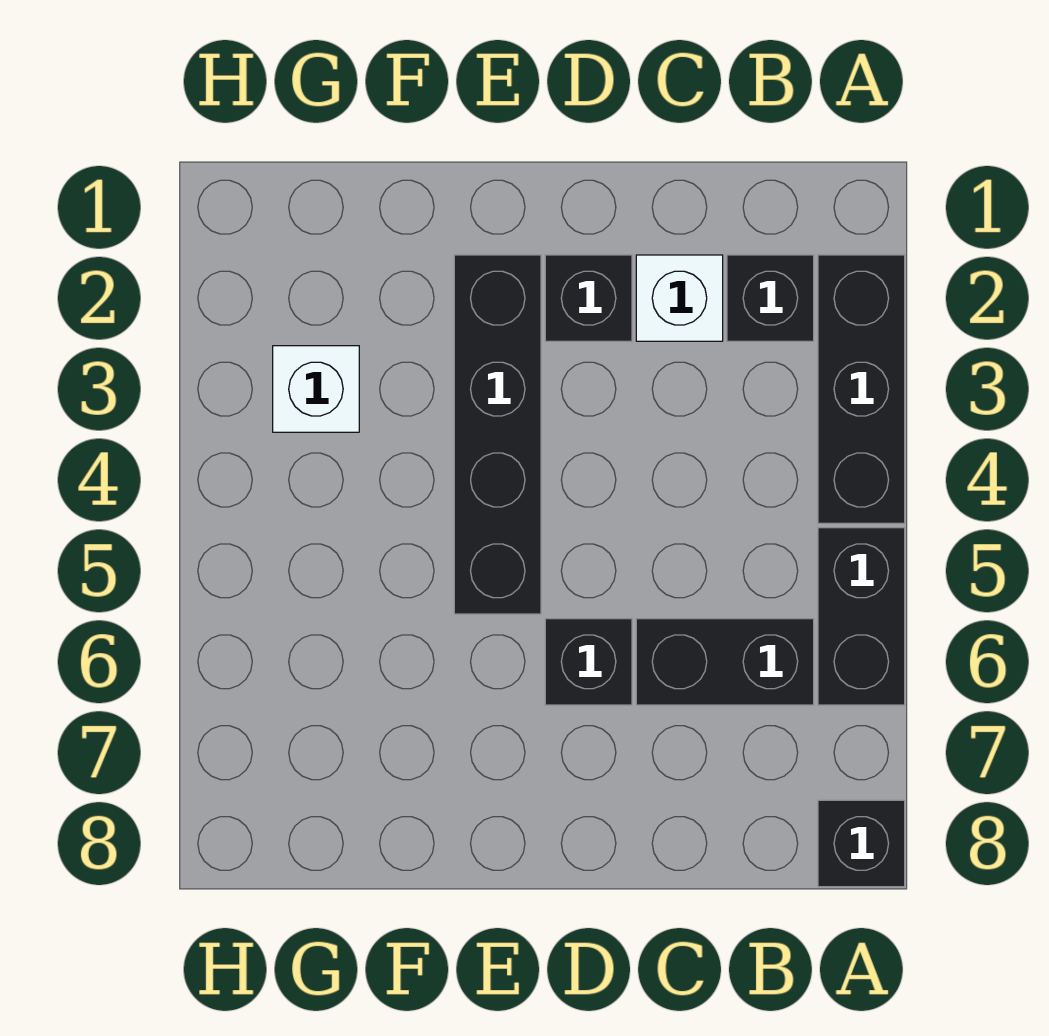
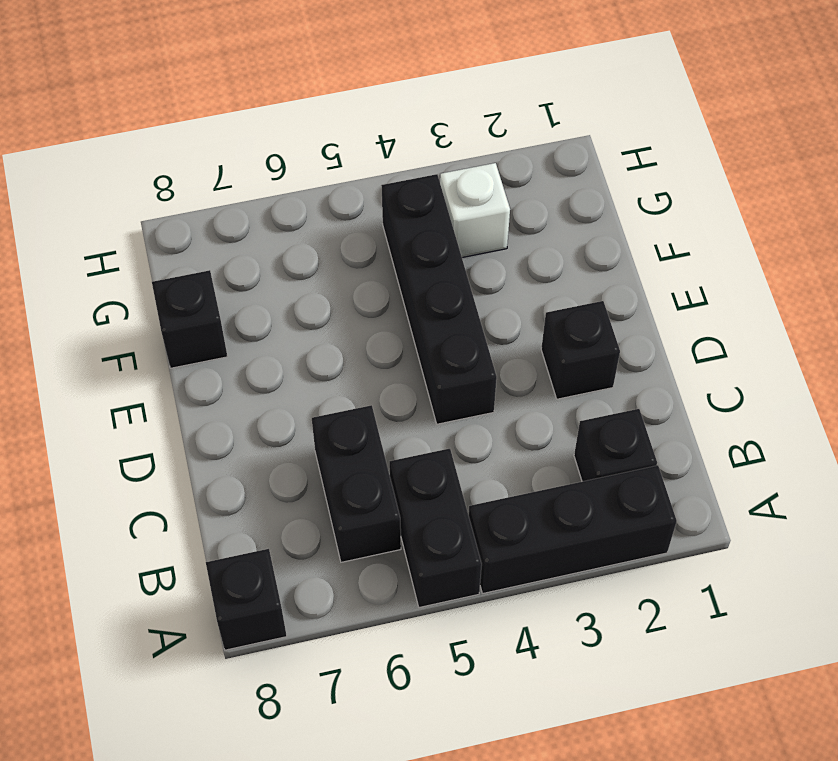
black 1x2 brick [818,528,905,705] -> black 1x2 brick turned to [389,449,482,608]
white 1x1 brick [636,255,723,341] -> none
black 1x1 brick [545,619,632,705] -> black 1x1 brick moved to [152,270,228,368]
black 1x4 brick [454,255,541,614] -> black 1x4 brick turned to [381,174,497,424]

